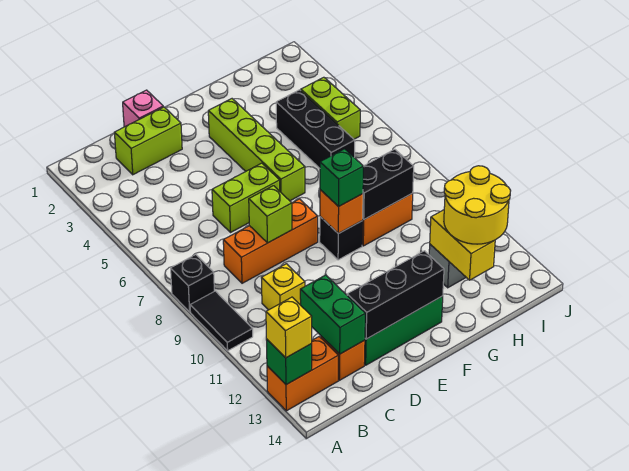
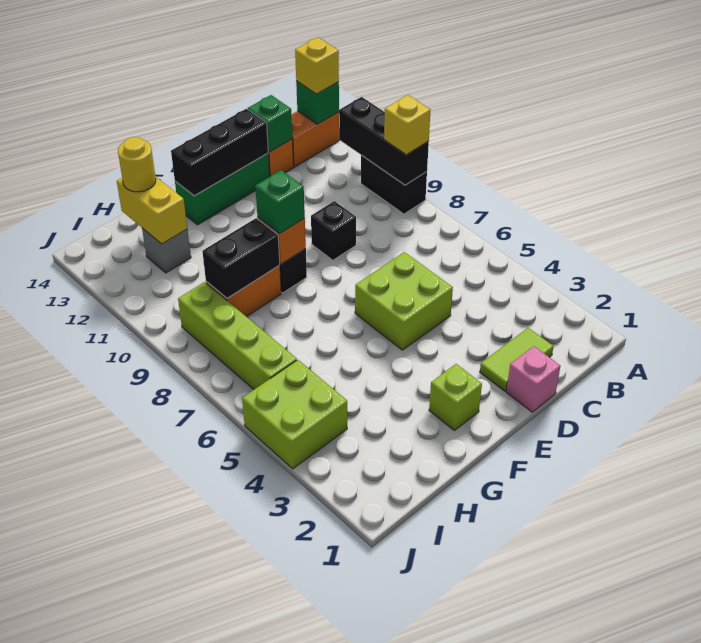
black 1x1 brick [171,255,214,312] -> black 1x1 brick moved to [311,201,356,260]
black 1x2 tile [190,291,253,351] -> black 1x2 brick [361,155,427,214]
lime 1x2 brick [114,107,182,175] -> lime 1x2 tile [480,328,553,391]
orange 1x3 brick [223,199,318,283] -> none
yellow 1x1 brick [262,264,305,310] -> yellow 1x1 brick moved to [384,95,430,155]
green 1x2 brick [300,275,365,354] -> green 1x1 brick [248,95,292,152]
lime 1x2 brick [212,163,280,233] -> lime 2x2 brick [355,252,453,350]
lime 1x1 brick [249,186,292,243] -> lime 1x1 brick moved to [429,364,482,430]
lime 1x4 brick [208,99,305,201] -> lime 1x4 brick moved to [178,282,297,389]
black 1x3 brick [276,90,355,168] -> black 1x3 brick moved to [339,97,429,185]
yellow 2x2 round brick [444,166,511,244] -> yellow 1x1 round brick [118,137,156,192]
lime 1x2 brick [301,77,360,139] -> lime 2x2 brick [242,360,347,469]

